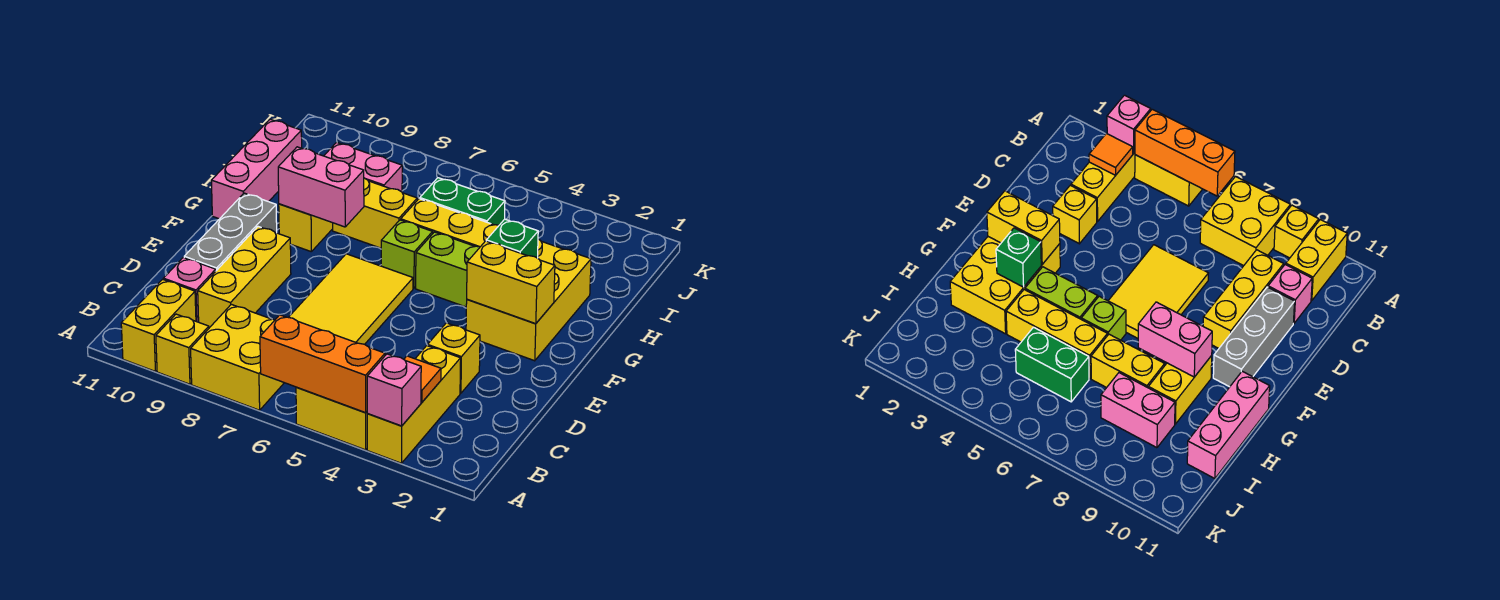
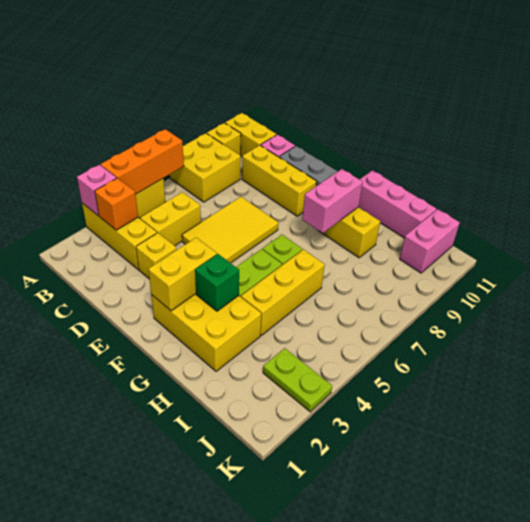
orange 1x1 tile [404,356,441,402] -> orange 1x1 brick [95,178,138,230]
yellow 2x3 tile [289,254,413,344] -> yellow 2x3 tile turned to [182,197,278,263]
yellow 1x2 brick [333,178,417,248] -> yellow 1x2 brick moved to [140,192,201,246]
green 1x2 brick [420,178,505,225] -> none
pink 1x2 brick [324,142,402,192] -> pink 1x2 brick moved to [400,209,460,273]
none -> lime 1x2 plate [263,348,332,412]

